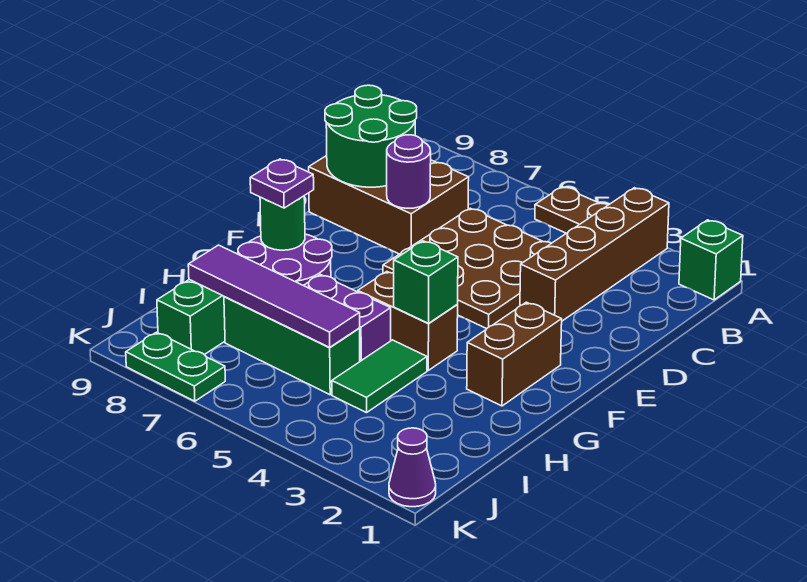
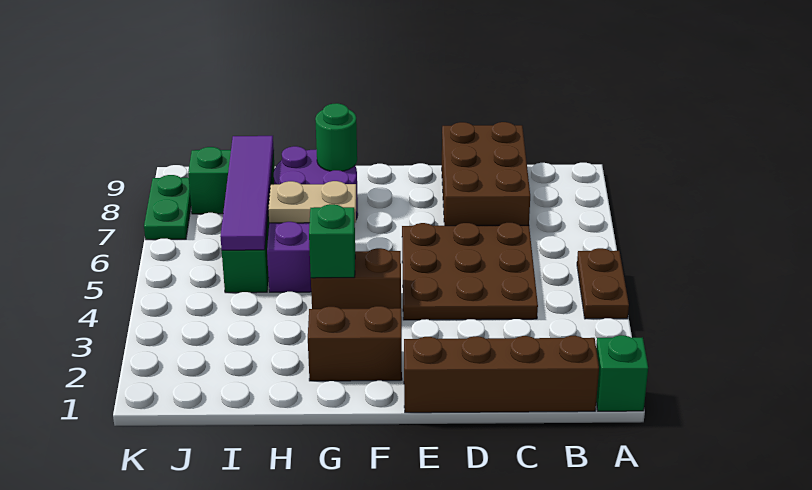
brown 1x4 brick [520,188,669,321] -> brown 1x4 brick moved to [404,336,599,413]
green 2x2 round brick [325,85,417,187] -> none
purple 1x1 round brick [387,135,431,208] -> none
brown 1x2 brick [358,272,458,370] -> brown 1x2 brick turned to [311,248,401,309]
none -> tan 1x2 plate [268,181,356,223]
purple 1x1 plate [250,159,314,208] -> none
green 1x2 tile [332,340,427,413] -> none
purple 1x1 cone [389,428,436,507] -> none

